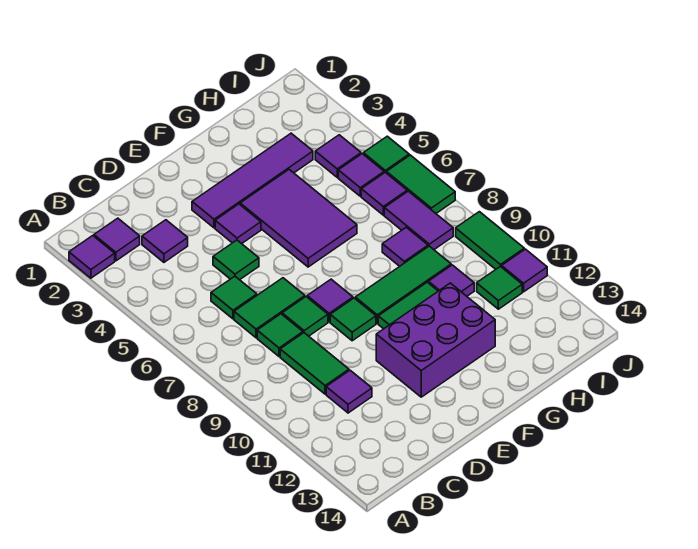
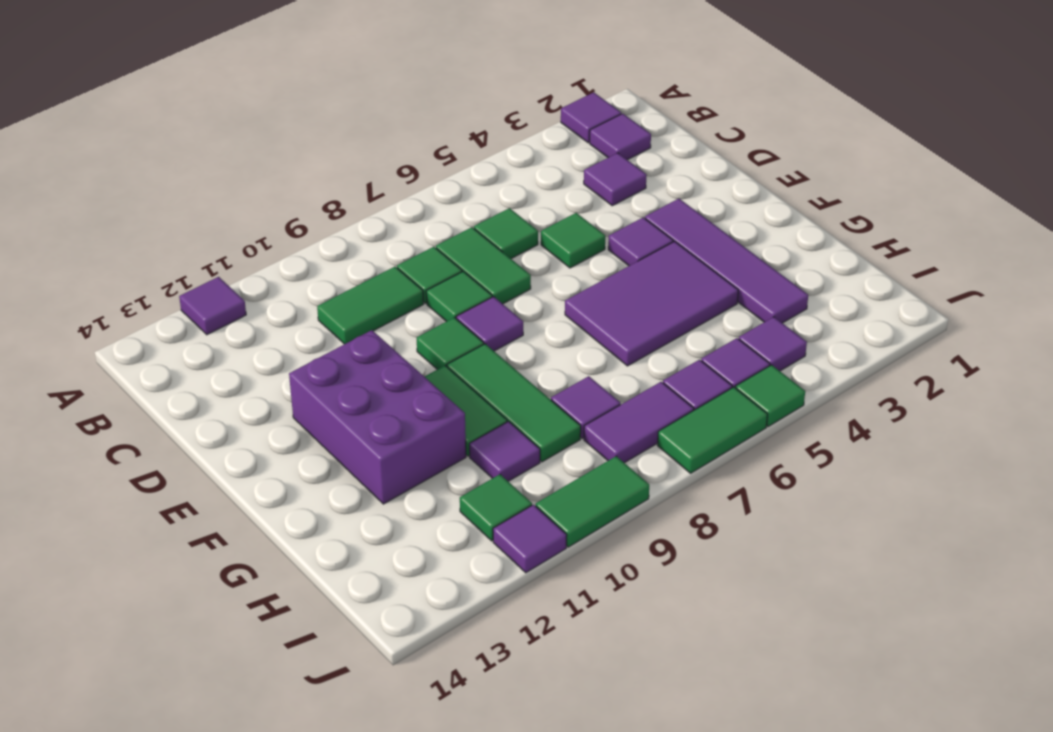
purple 1x1 tile [326,370,372,413] -> purple 1x1 tile moved to [179,277,246,335]

